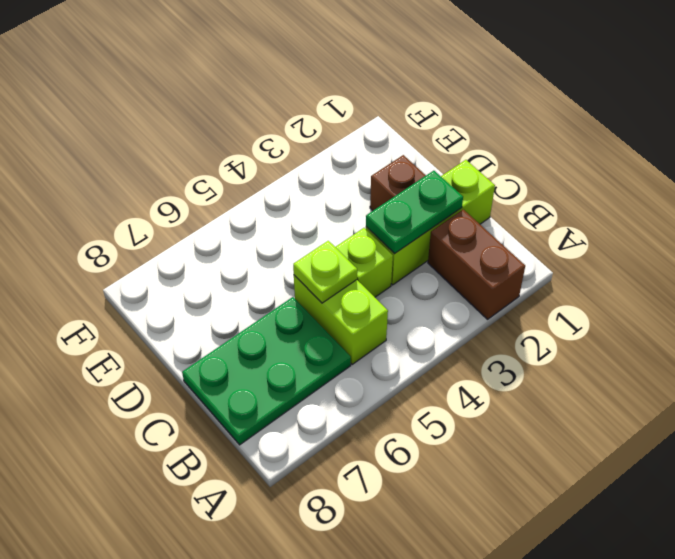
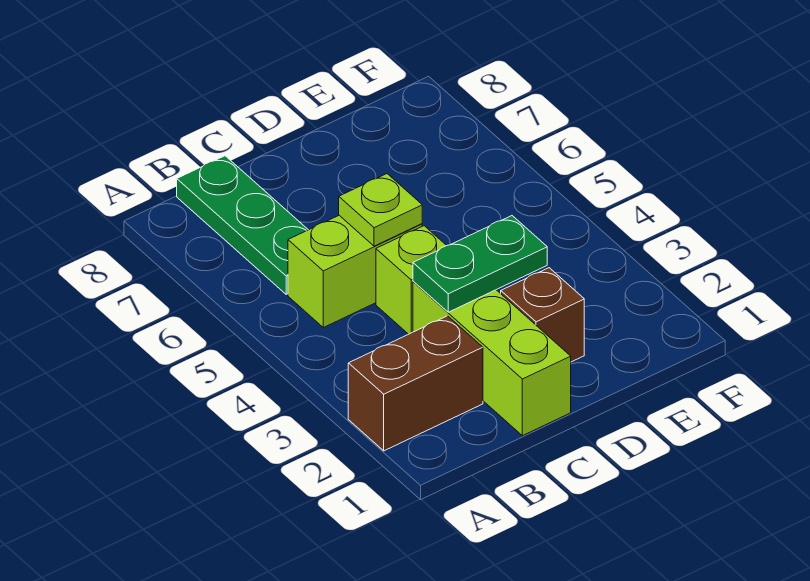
green 2x3 plate [182,297,351,445] -> green 1x3 plate [177,156,308,294]
green 1x2 plate [366,171,463,254] -> green 1x2 plate turned to [413,216,547,312]

